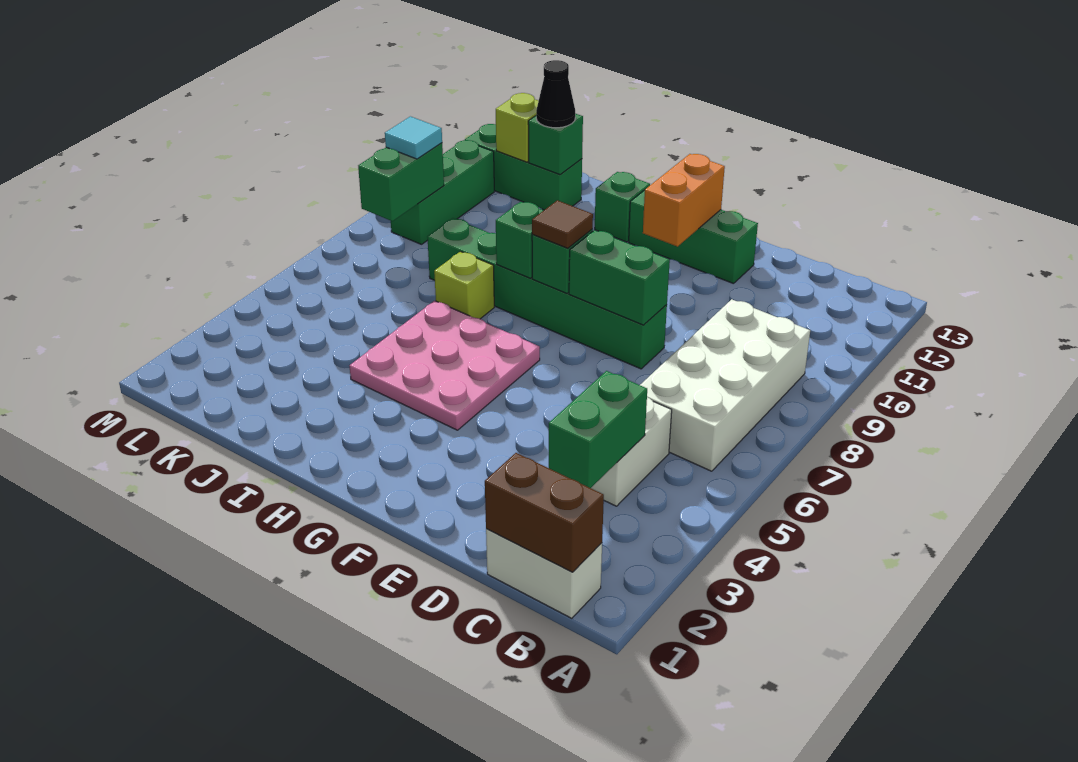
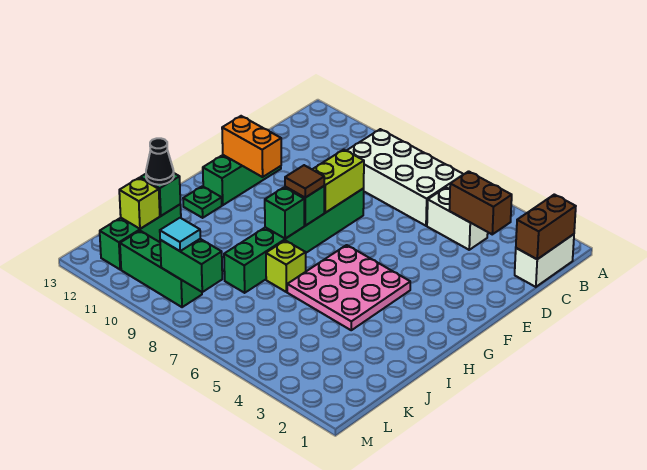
green 1x2 brick [549,371,647,488] -> brown 1x2 brick [449,171,512,234]
green 1x2 brick [569,230,670,325] -> lime 1x2 brick [312,150,364,213]
green 1x1 brick [595,172,650,242] -> green 1x1 plate [183,186,222,218]

